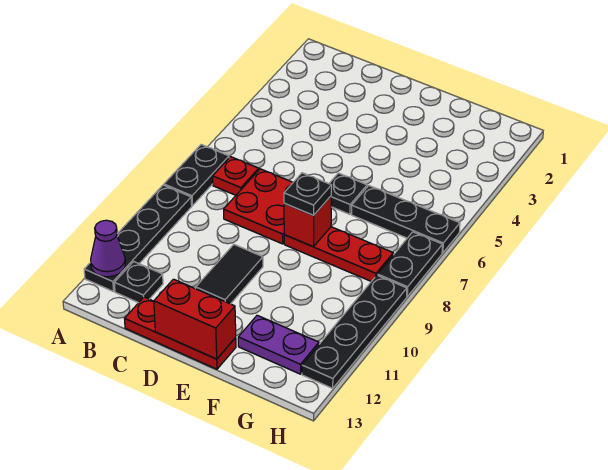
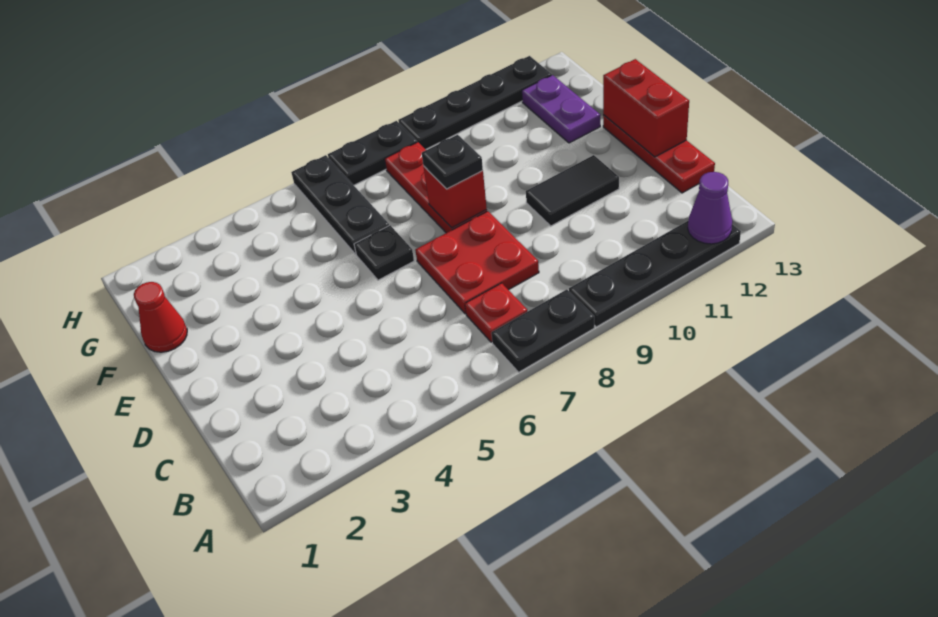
black 1x1 plate [114,262,163,303] -> none
none -> red 1x1 cone [134,282,187,352]

